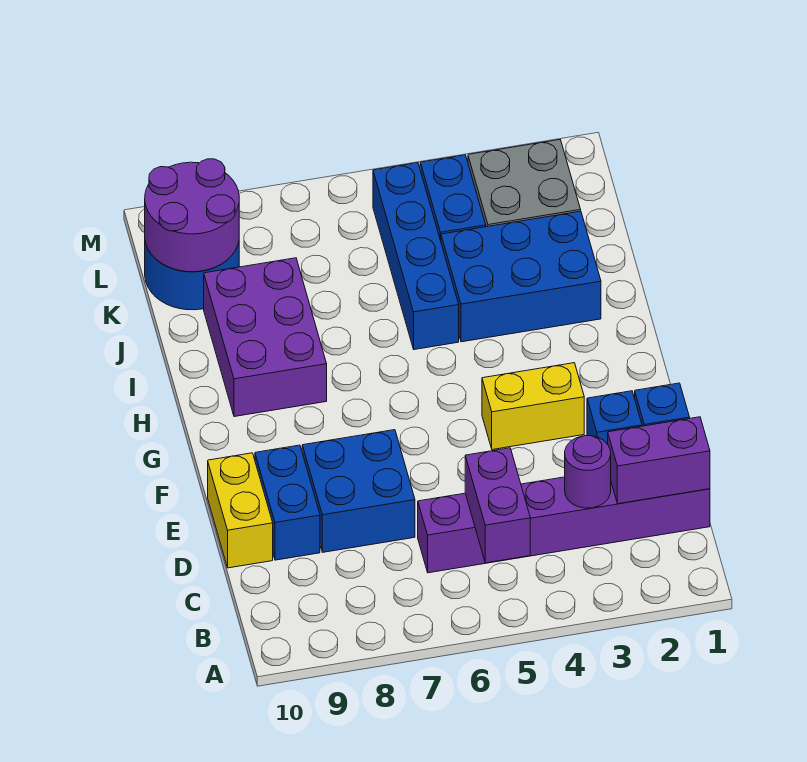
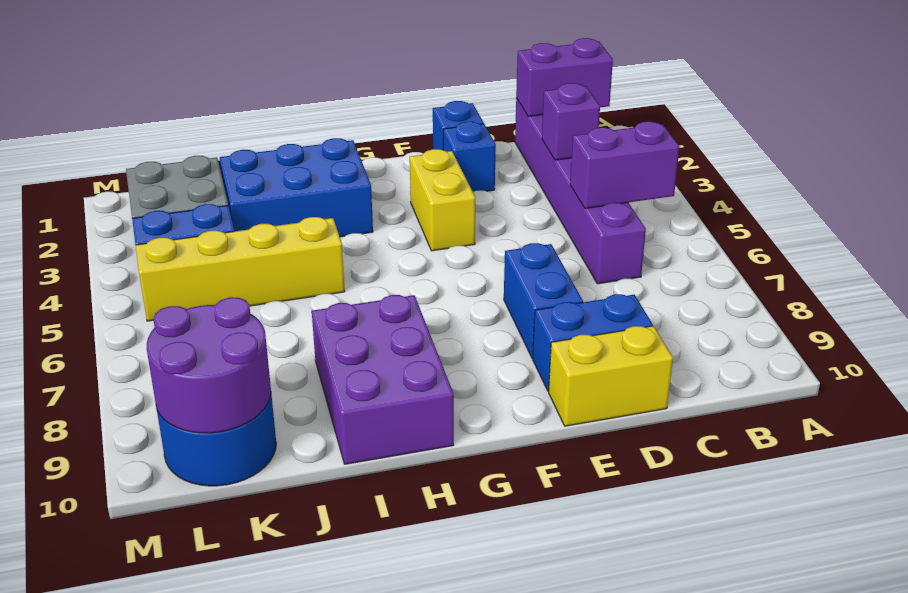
purple 1x2 brick [608,417,710,504] -> purple 1x2 brick turned to [516,38,613,117]
purple 1x1 round brick [565,436,611,508] -> purple 1x1 brick [542,83,600,160]
blue 2x2 brick [302,430,415,552] -> blue 1x2 brick [504,243,583,358]
purple 2x3 brick [204,258,327,417] -> purple 2x3 brick turned to [312,295,454,464]
blue 2x3 brick [441,211,601,342] -> blue 2x3 brick turned to [220,138,373,237]
blue 1x4 brick [373,163,459,350] -> yellow 1x4 brick [136,217,345,321]

